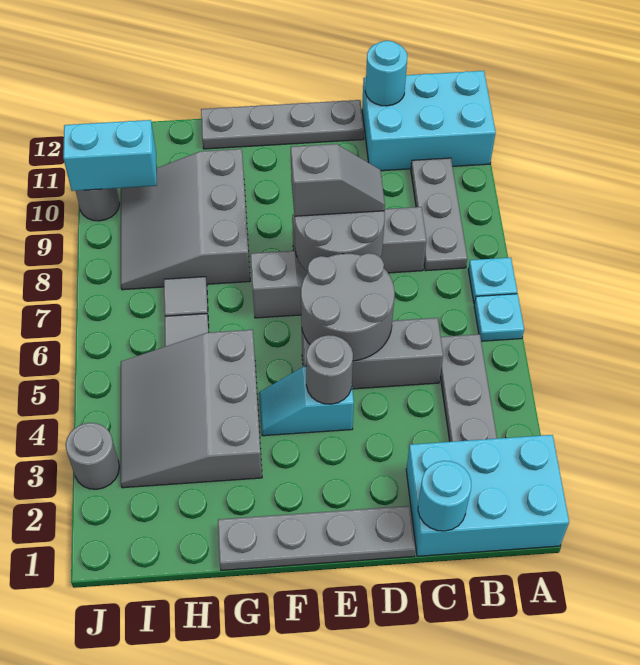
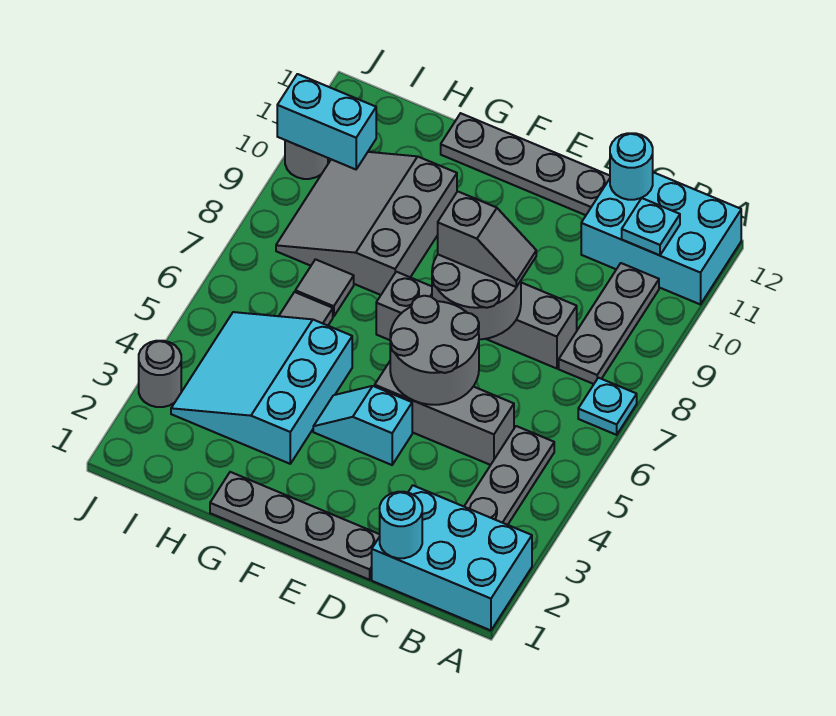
cyan 1x1 plate [474,294,524,341] -> cyan 1x1 plate moved to [622,198,680,255]
grey 1x1 round brick [306,335,353,404] -> none
grey 3x3 slope [121,330,262,488] -> cyan 3x3 slope [171,312,352,464]

